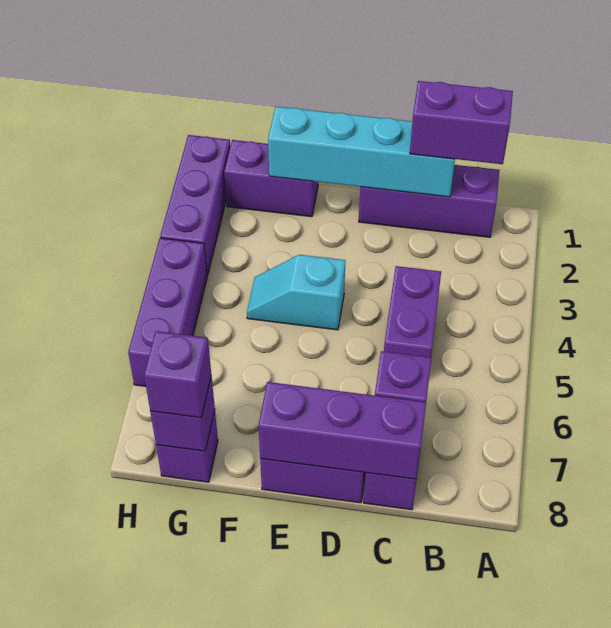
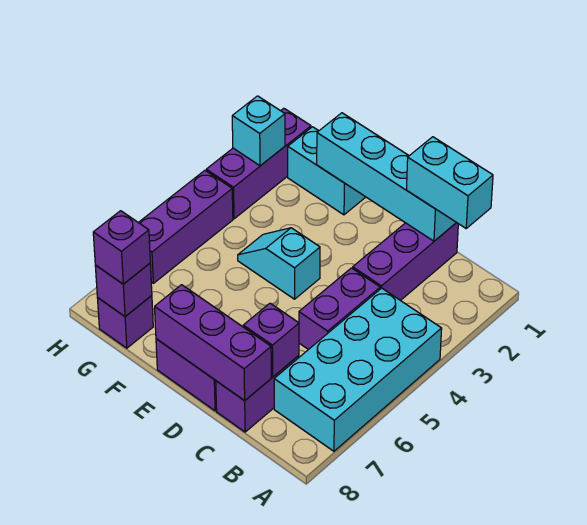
none -> cyan 2x4 brick [274,288,442,451]
purple 1x3 brick [359,165,500,237] -> purple 1x3 brick turned to [353,223,458,301]
purple 1x2 brick [410,81,513,164] -> cyan 1x2 brick [406,137,493,228]
purple 1x2 brick [224,140,318,217] -> cyan 1x2 brick [288,127,365,215]
none -> cyan 1x1 brick [232,96,285,166]

